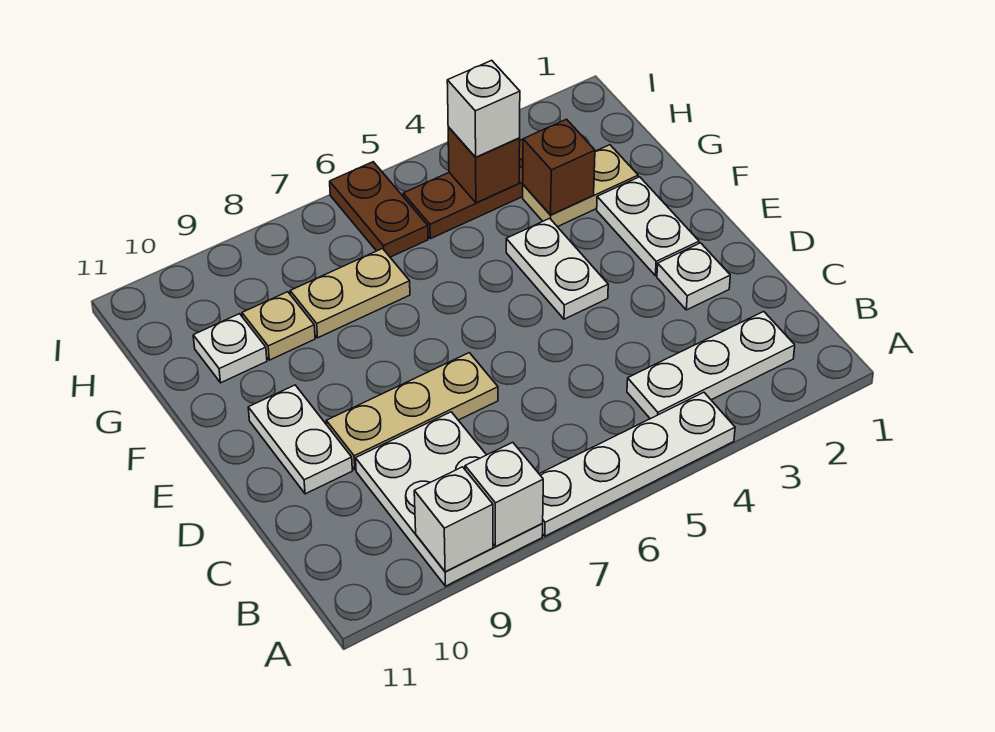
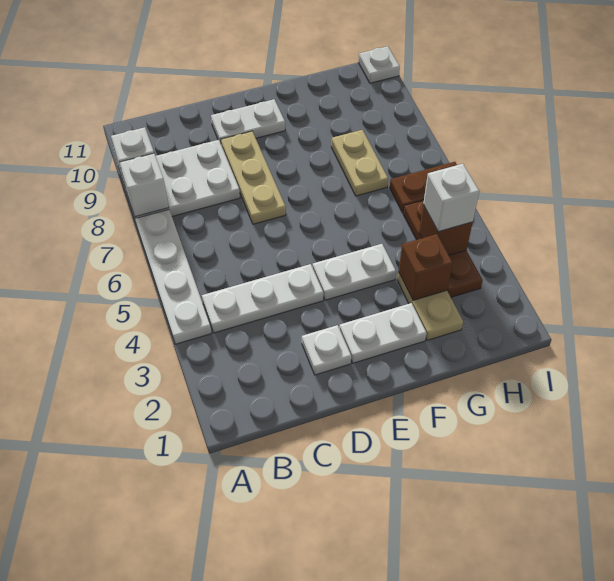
white 1x3 plate [627,312,795,419] -> white 1x3 plate turned to [202,264,323,333]
tan 1x1 plate [242,292,315,360] -> none
white 1x1 plate [193,314,267,383] -> white 1x1 plate moved to [358,46,400,83]

